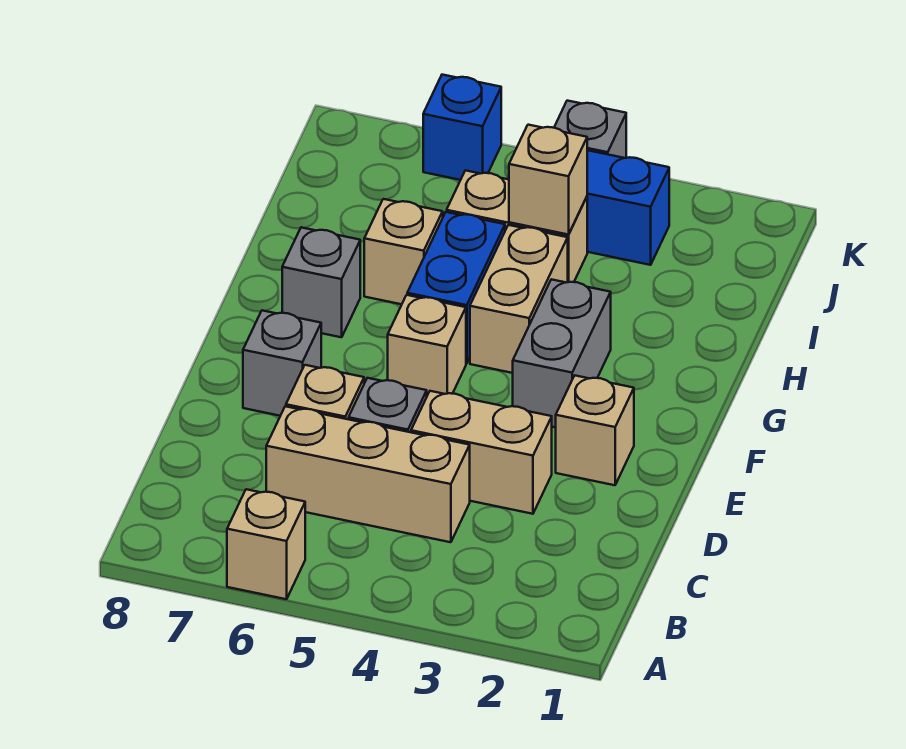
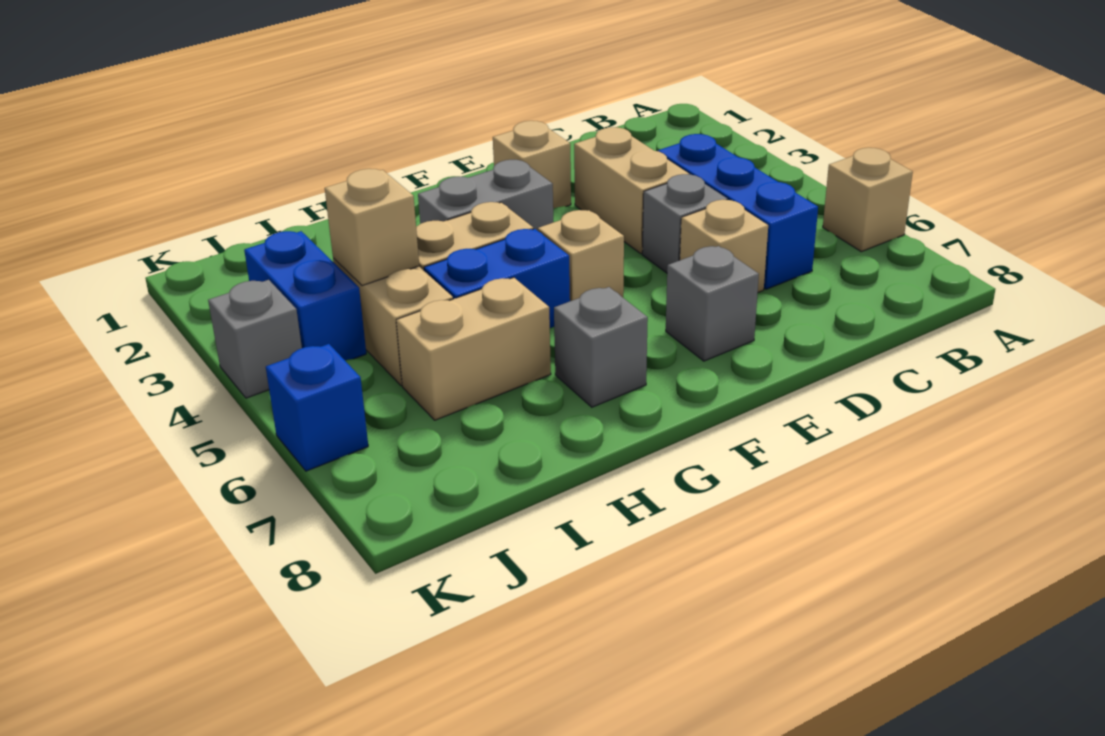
tan 1x3 brick [266,406,470,542] -> blue 1x3 brick [658,134,818,289]
tan 1x1 brick [364,199,443,304] -> tan 1x2 brick [396,278,551,420]

